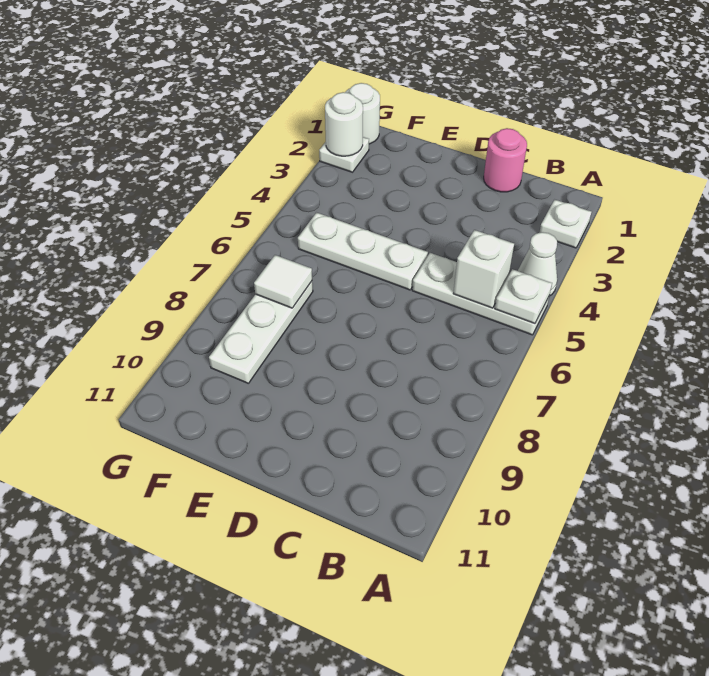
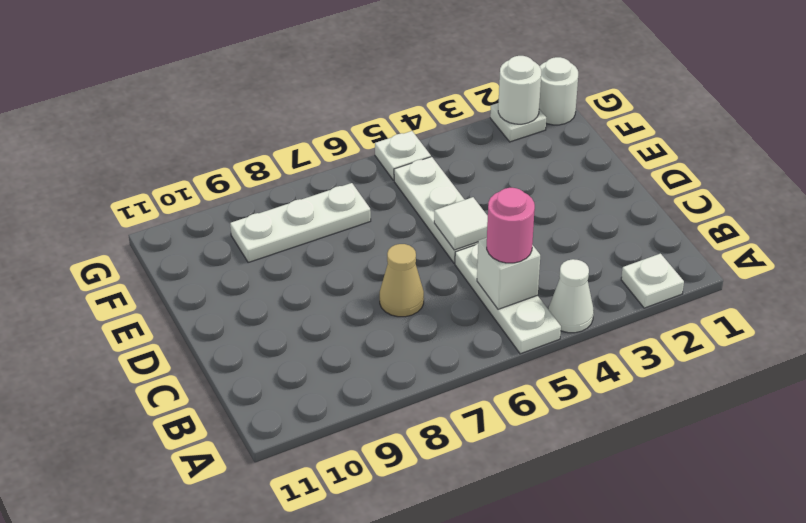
white 1x1 plate [495,269,552,323] -> white 1x1 plate moved to [375,131,431,180]
pink 1x1 round brick [484,128,527,192] -> pink 1x1 round brick moved to [487,188,535,263]
none -> tan 1x1 cone [380,244,424,317]
white 1x1 tile [254,255,312,308] -> white 1x1 tile moved to [434,197,488,250]

